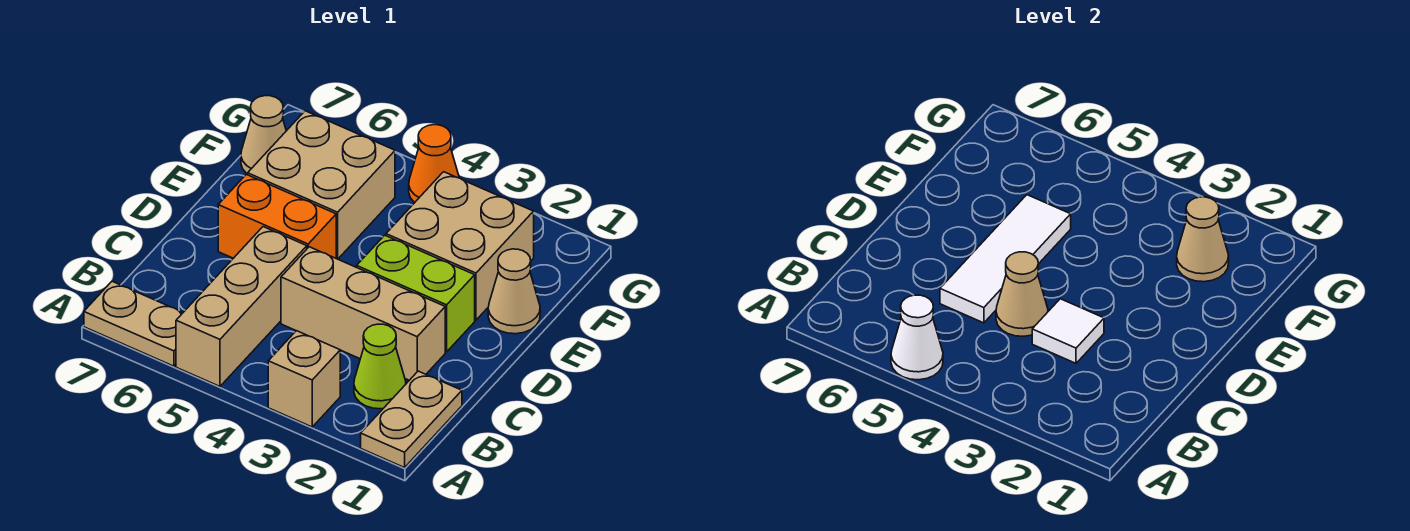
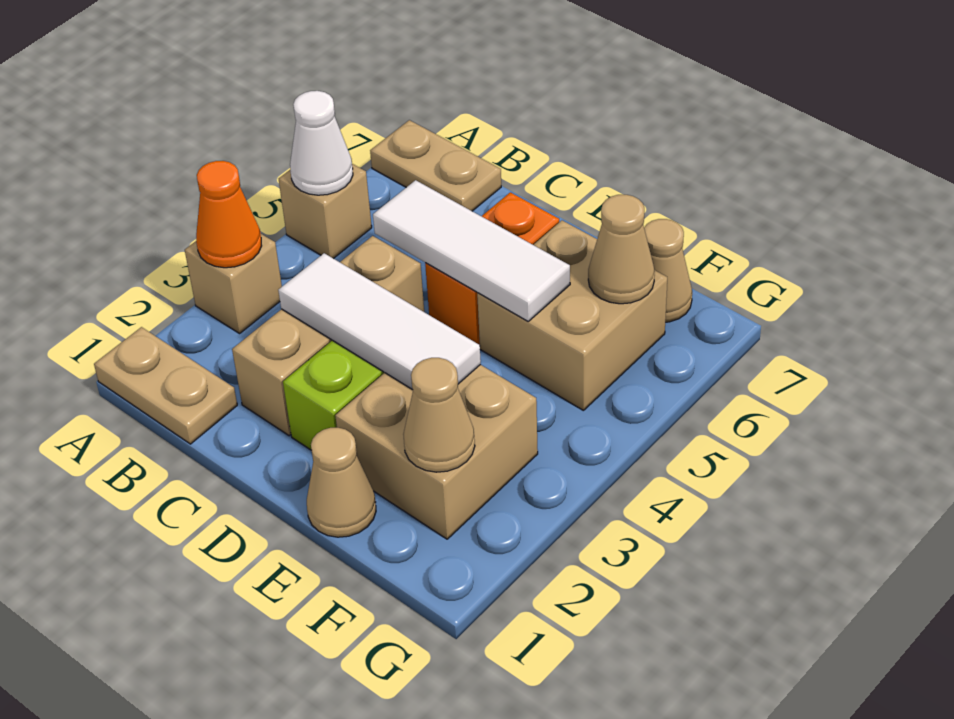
tan 1x3 brick [176,227,307,386] -> tan 1x1 brick [279,164,372,259]
tan 1x2 plate [84,281,183,366] -> tan 1x2 plate turned to [370,120,501,211]
lime 1x1 cone [354,324,406,409] -> none
white 1x1 tile [1032,299,1104,363] -> white 1x3 tile [278,253,481,390]
tan 1x1 cone [996,252,1048,336] -> tan 1x1 cone moved to [588,195,655,304]
orange 1x1 cone [409,125,459,203] -> orange 1x1 cone moved to [196,161,262,268]

